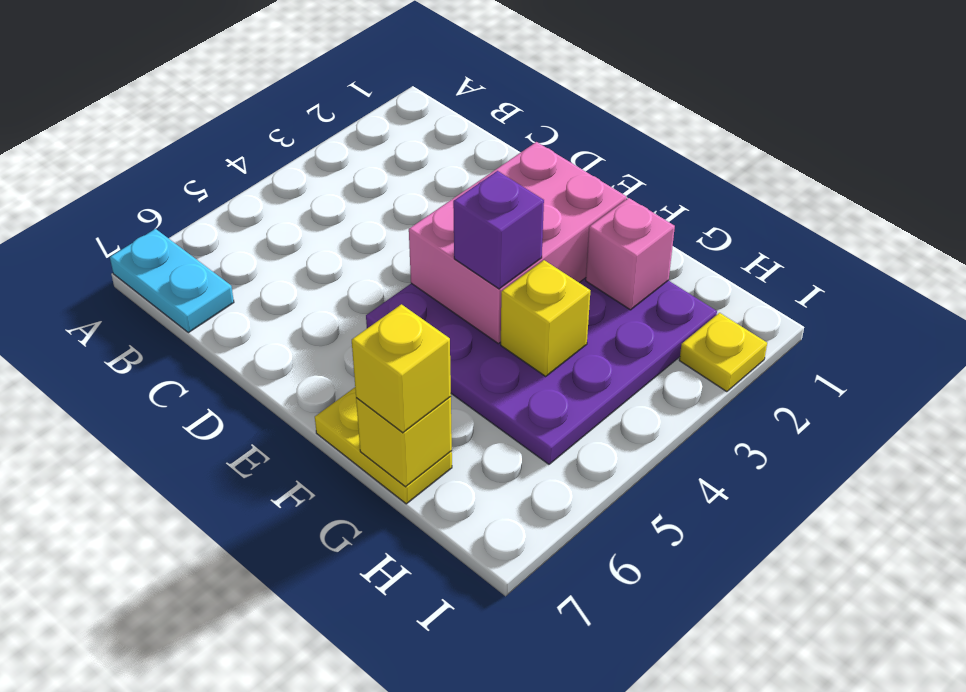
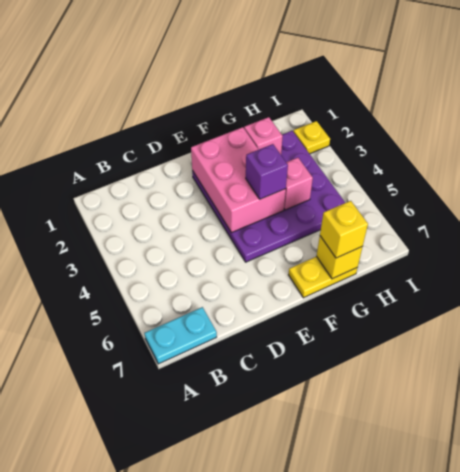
yellow 1x1 brick [501,260,591,376] -> pink 1x1 brick [284,158,313,210]

